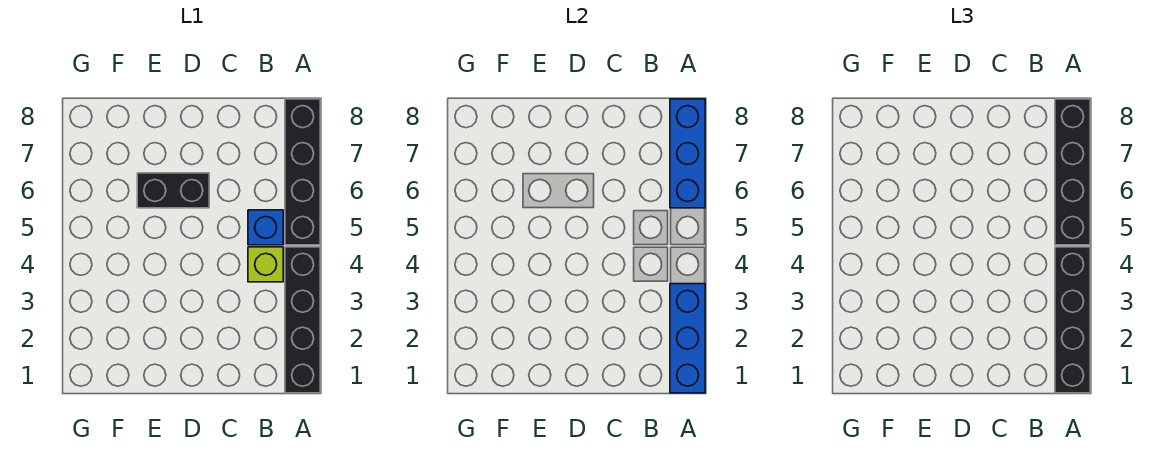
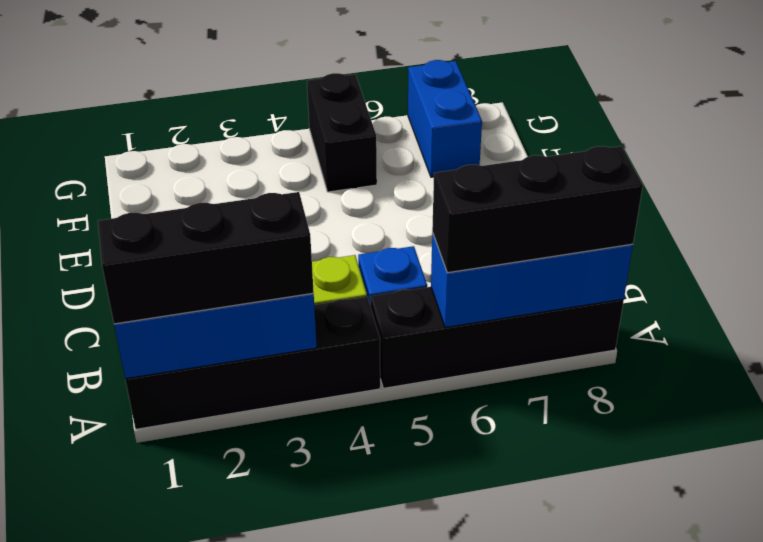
black 1x4 brick [1055,247,1090,393] -> black 1x3 brick [98,192,314,324]
black 1x4 brick [1055,99,1090,245] -> black 1x3 brick [432,146,643,273]
black 1x2 brick [137,173,209,208] -> black 1x2 brick moved to [307,73,377,192]
none -> blue 1x2 brick [408,60,482,177]

